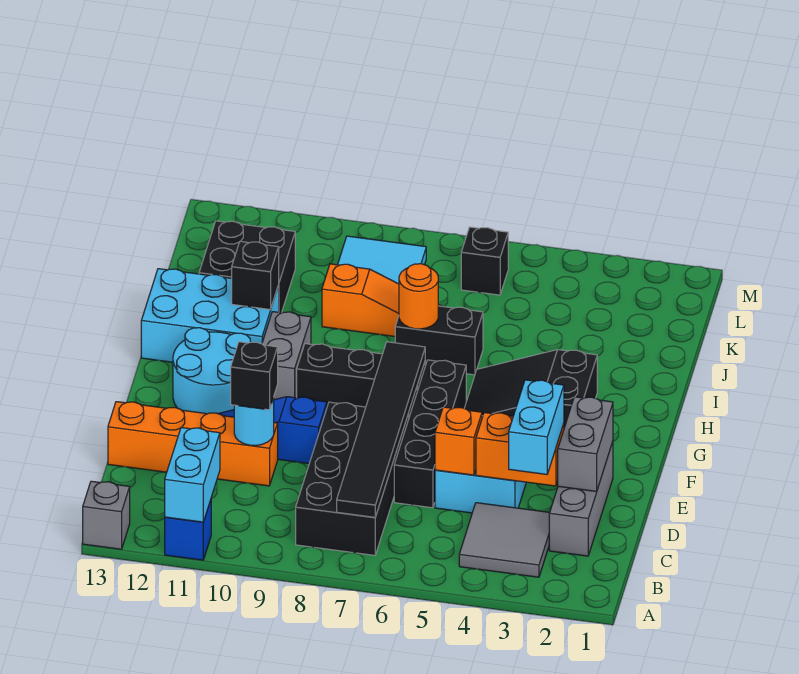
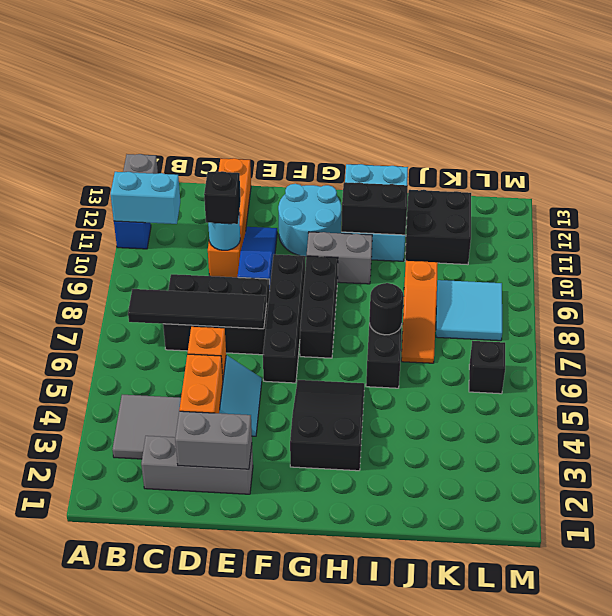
black 2x4 brick [296,402,409,555] -> black 2x3 brick [163,274,270,355]
black 1x6 tile [337,342,425,517] -> black 1x4 tile [128,289,267,329]
cyan 1x2 brick [509,380,564,474] -> none
black 1x4 brick [394,360,466,508] -> black 1x4 brick turned to [263,254,305,383]
orange 1x1 round brick [399,264,438,329] -> black 1x1 round brick [369,283,404,335]
black 1x1 brick [232,241,279,310] -> black 1x2 brick [341,182,408,235]

